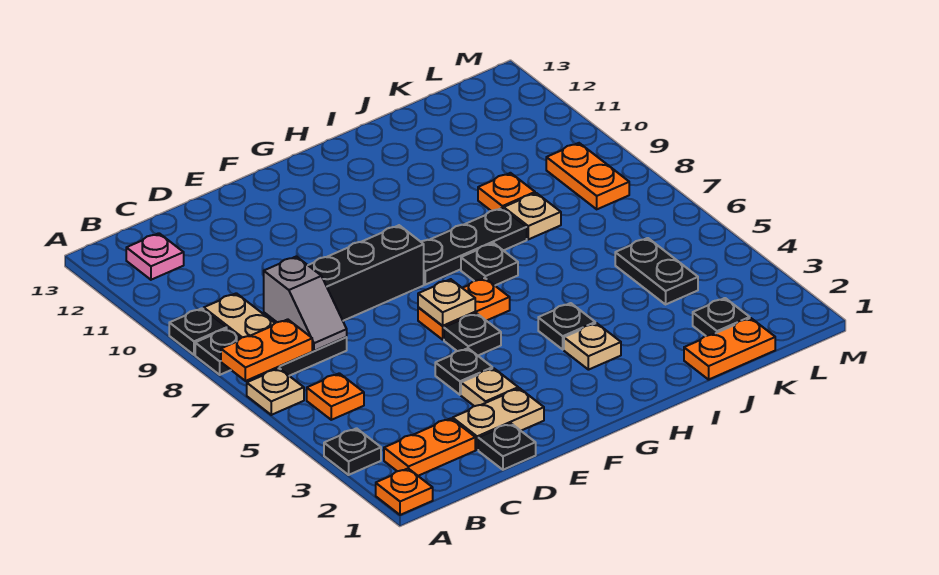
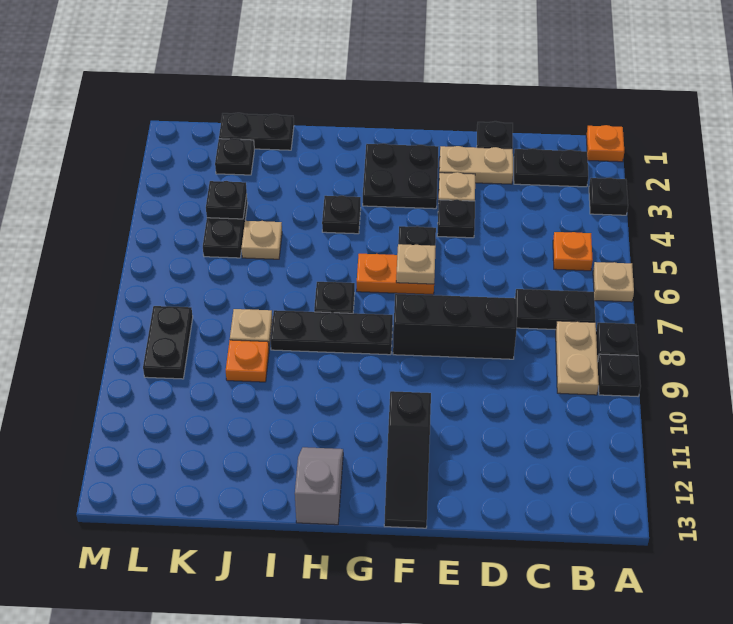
orange 1x2 plate [221,319,312,381] -> none
orange 1x2 plate [384,418,475,476] -> black 1x2 plate [514,148,588,187]
pink 1x1 plate [126,233,184,280] -> none
grey 1x2 slope [264,256,347,351] -> grey 1x2 slope moved to [295,447,343,525]
none -> black 2x2 plate [363,143,438,209]
none -> black 1x3 slope [384,391,431,528]
tan 1x1 plate [564,323,621,370] -> tan 1x1 plate moved to [242,221,282,259]
orange 1x2 plate [684,318,775,380] -> black 1x2 plate [219,113,294,150]
none -> black 1x1 plate [206,181,247,219]
orange 1x2 plate [546,143,629,209] -> black 1x2 plate [143,306,193,379]

